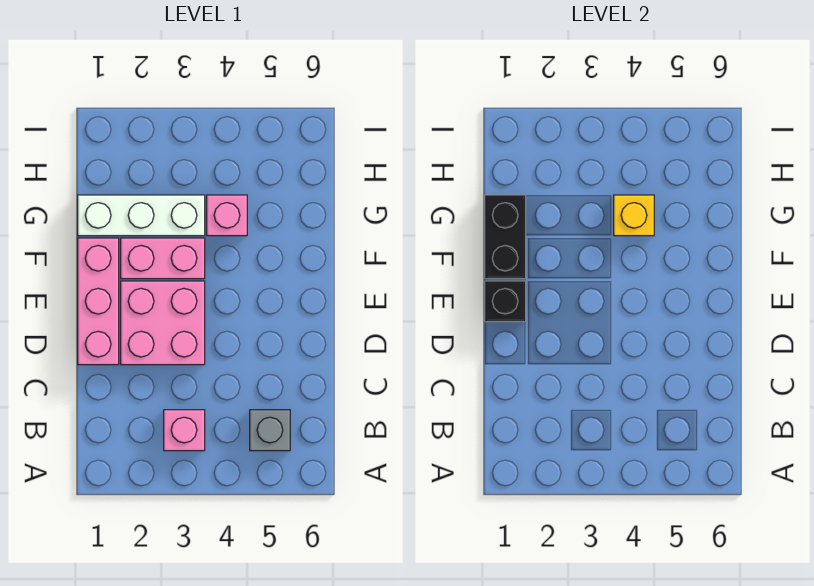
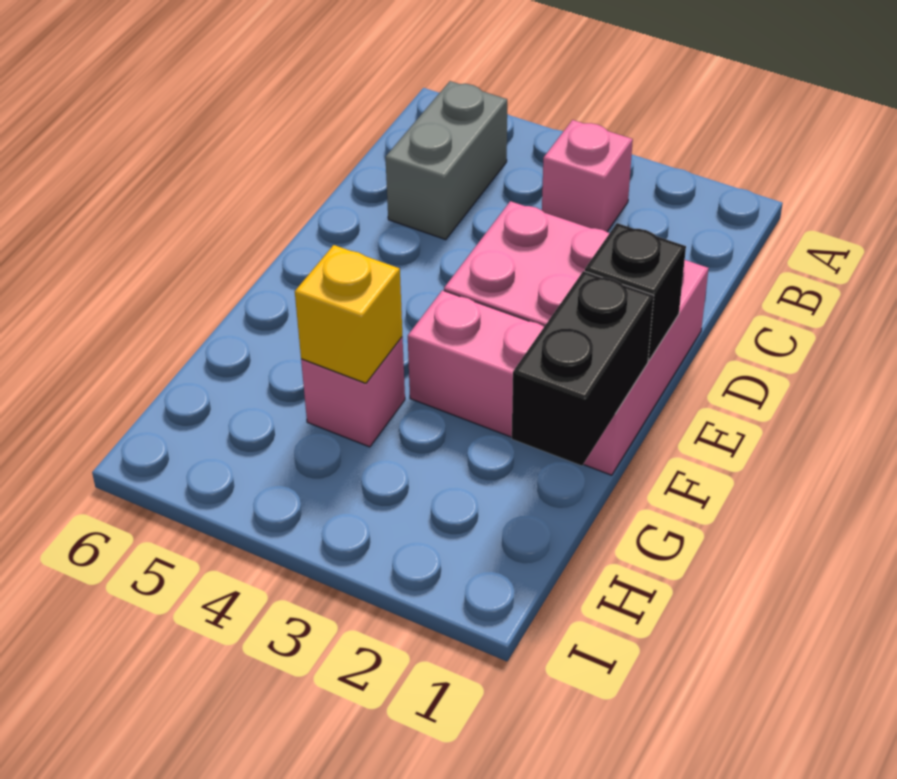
grey 1x1 brick [250,410,290,451] -> grey 1x2 brick [385,81,507,240]
white 1x3 brick [78,195,205,236] -> none

